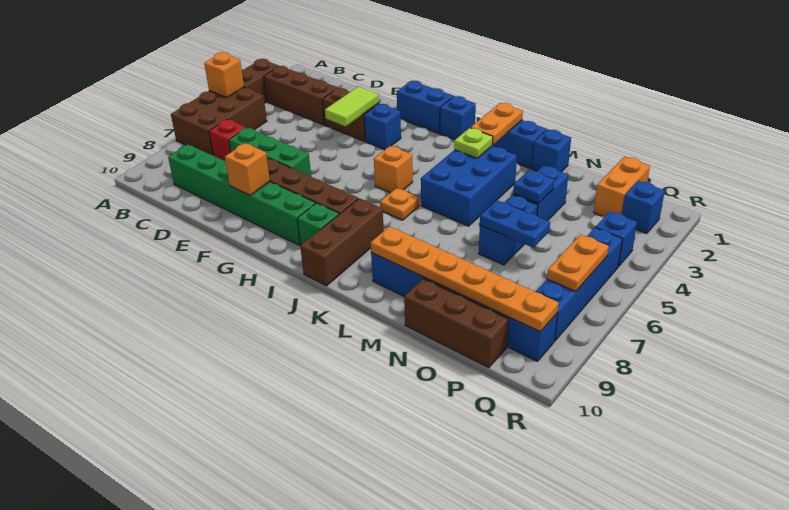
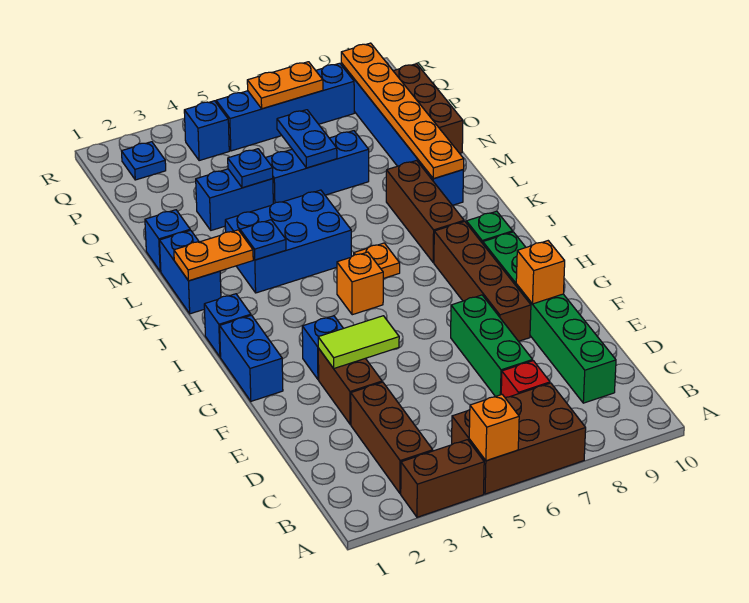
brown 1x3 brick [300,198,384,286] -> brown 1x3 brick turned to [386,161,464,263]
lime 1x1 plate [454,128,493,158] -> blue 1x1 plate [240,220,286,260]
blue 1x2 brick [479,195,538,265] -> blue 1x3 brick [265,131,369,204]
orange 1x2 brick [594,157,650,217] -> none
blue 1x1 brick [622,181,665,234] -> blue 1x1 plate [122,142,166,180]

